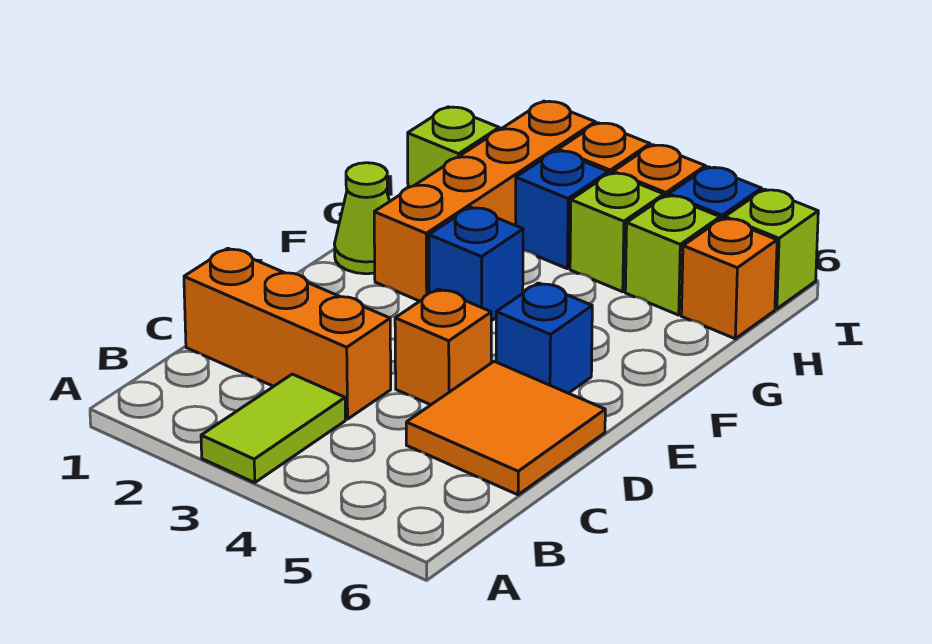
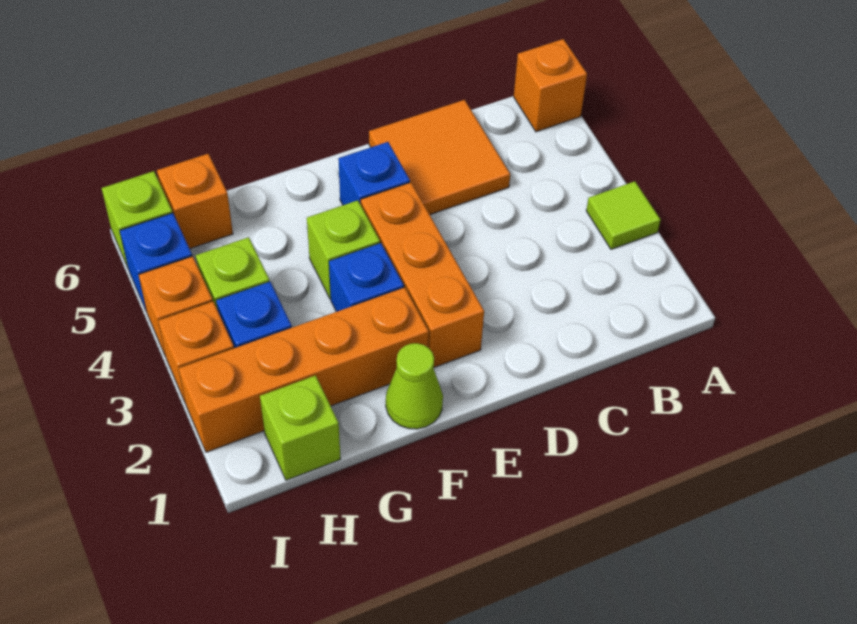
lime 1x2 tile [201,374,345,483] -> lime 1x1 tile [586,181,660,249]
orange 1x3 brick [184,248,391,419] -> orange 1x3 brick moved to [361,182,484,367]
orange 1x1 brick [395,289,491,405] -> orange 1x1 brick moved to [514,39,587,132]
lime 1x1 brick [625,195,720,315] -> lime 1x1 brick moved to [307,200,380,299]

